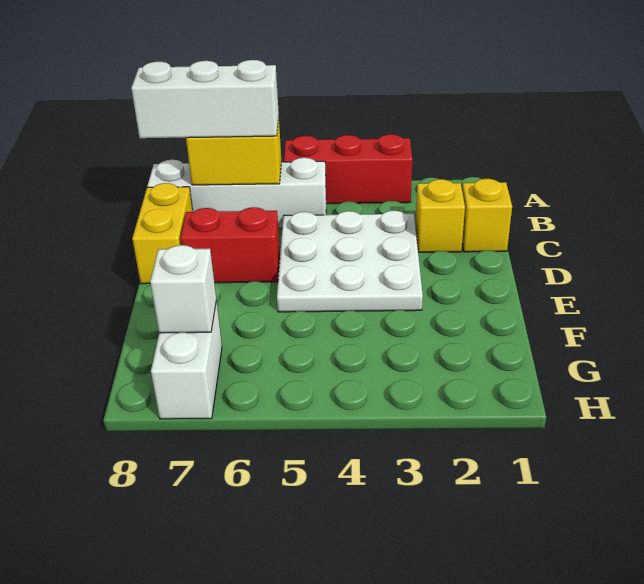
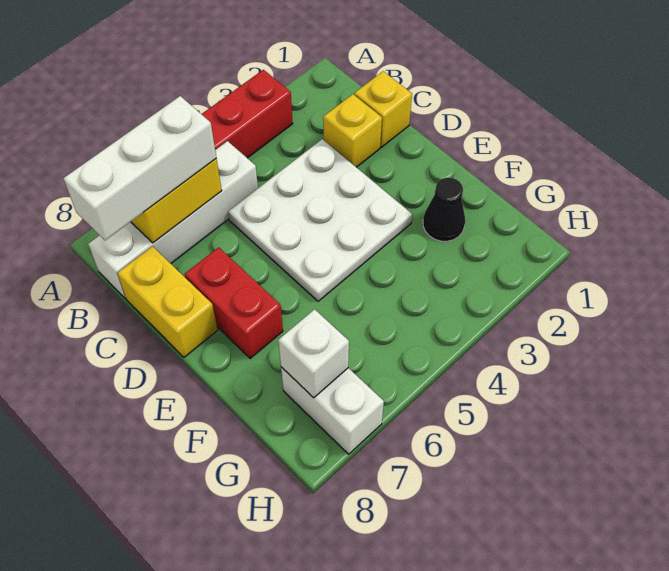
red 1x2 brick [181,207,280,283] -> red 1x2 brick turned to [185,247,283,359]
none -> black 1x1 cone [423,178,465,241]

